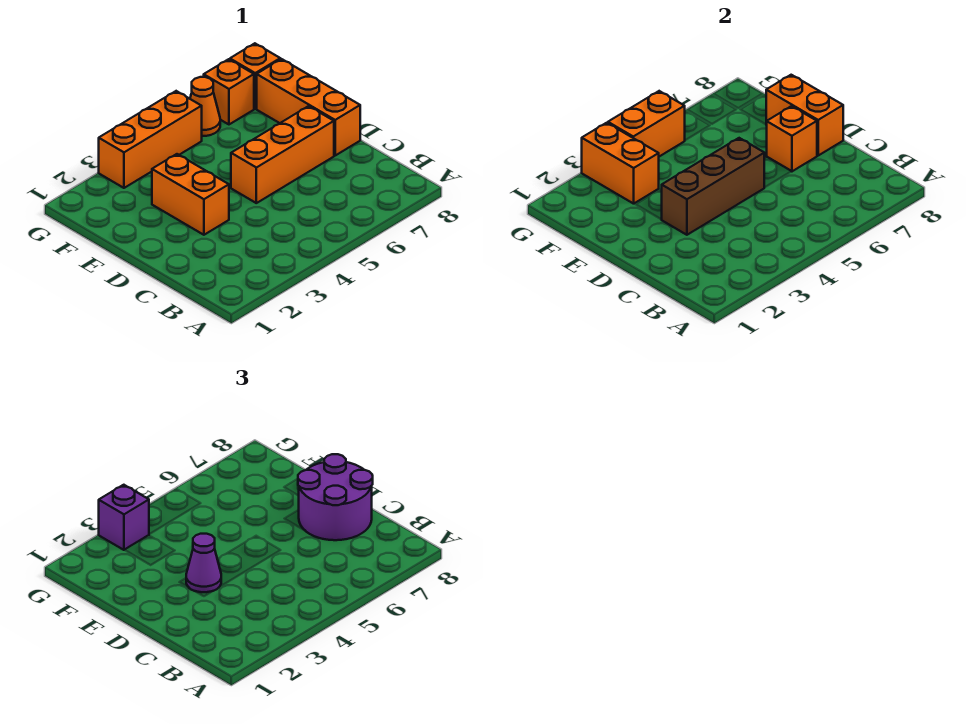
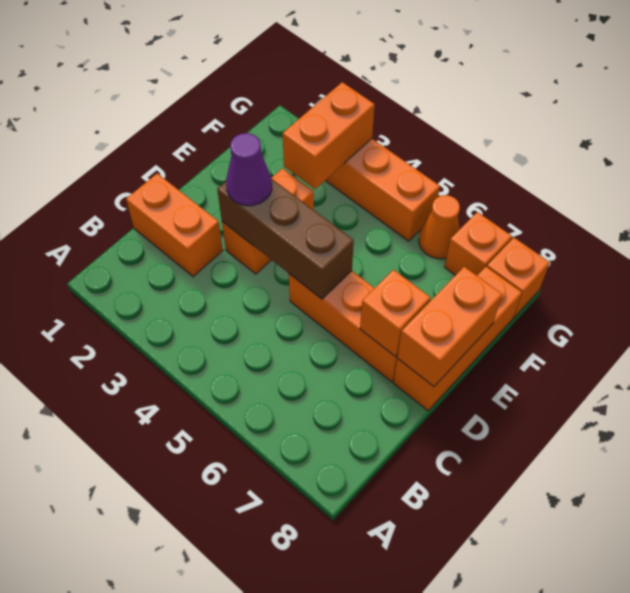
purple 2x2 round brick [298,454,373,540] -> none
purple 1x1 brick [99,485,149,550] -> none
orange 1x2 brick [608,91,685,157] -> orange 1x2 brick moved to [126,173,223,277]

